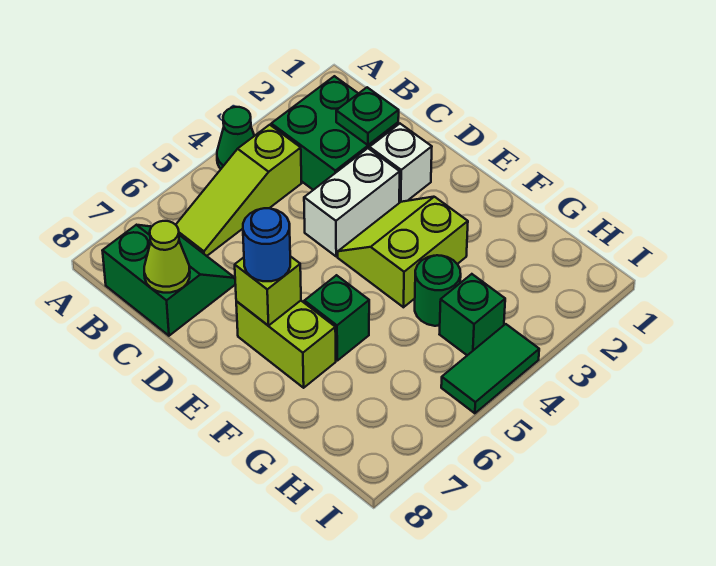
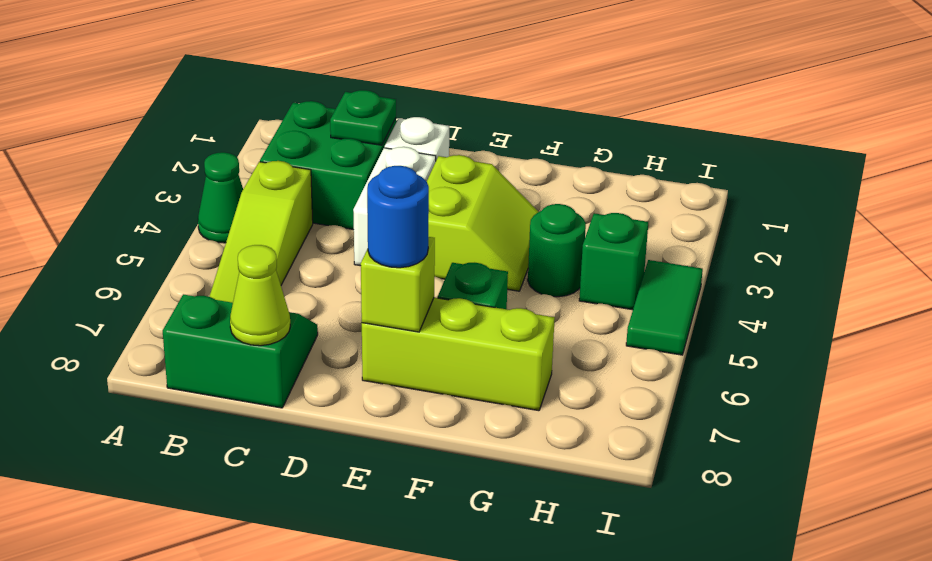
lime 2x2 slope [338,197,468,307] -> lime 2x2 slope turned to [427,155,538,291]
lime 1x2 brick [236,301,336,388] -> lime 1x3 brick [362,298,555,411]

